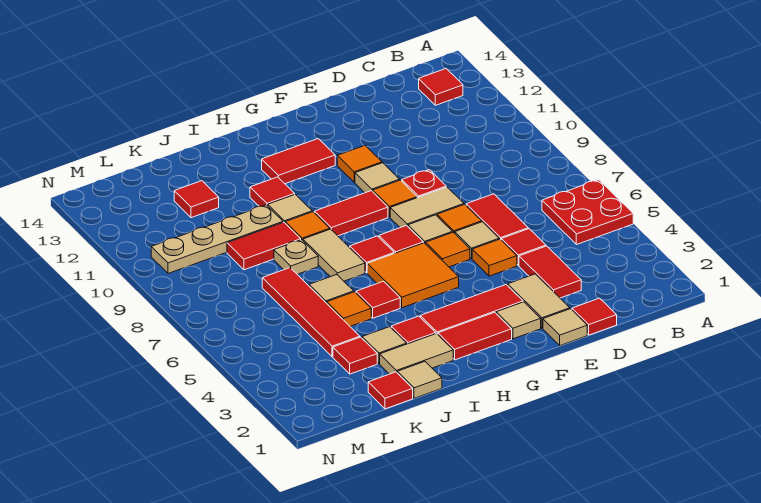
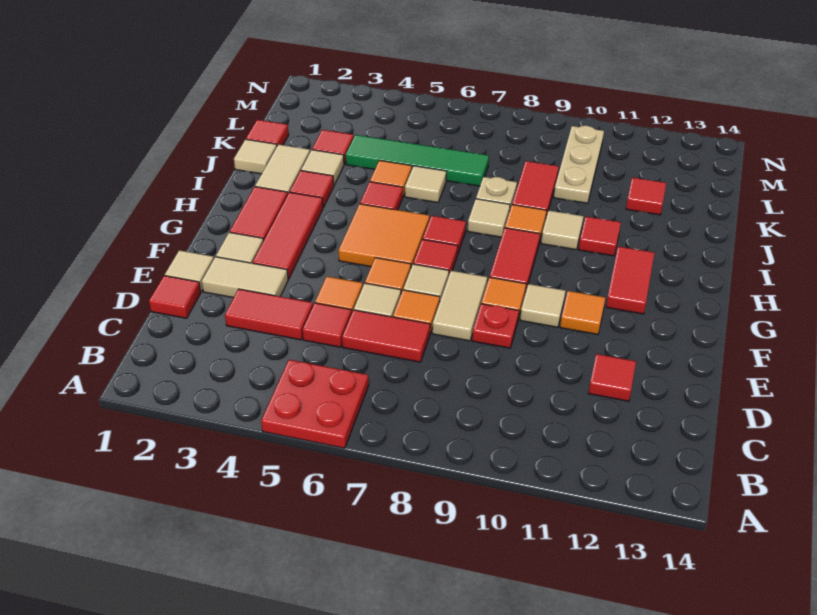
red 1x1 tile [419,69,463,105] -> red 1x1 tile moved to [589,354,636,401]
tan 1x2 tile [303,229,365,281] -> tan 1x1 tile [468,199,510,237]
tan 1x4 plate [151,205,283,273] -> tan 1x3 plate [554,126,604,203]
red 1x4 tile [262,268,360,357] -> green 1x4 tile [346,135,489,186]

